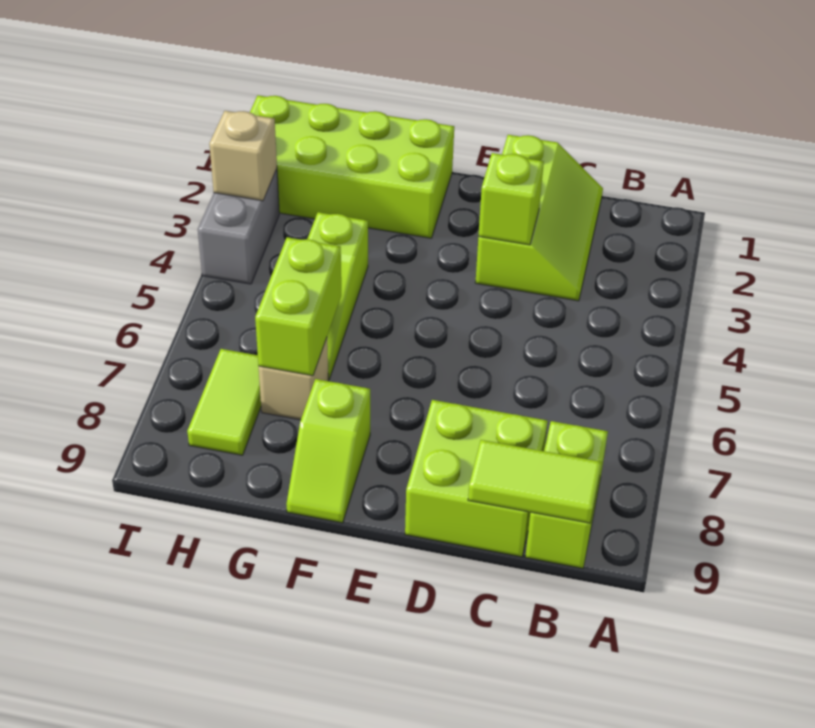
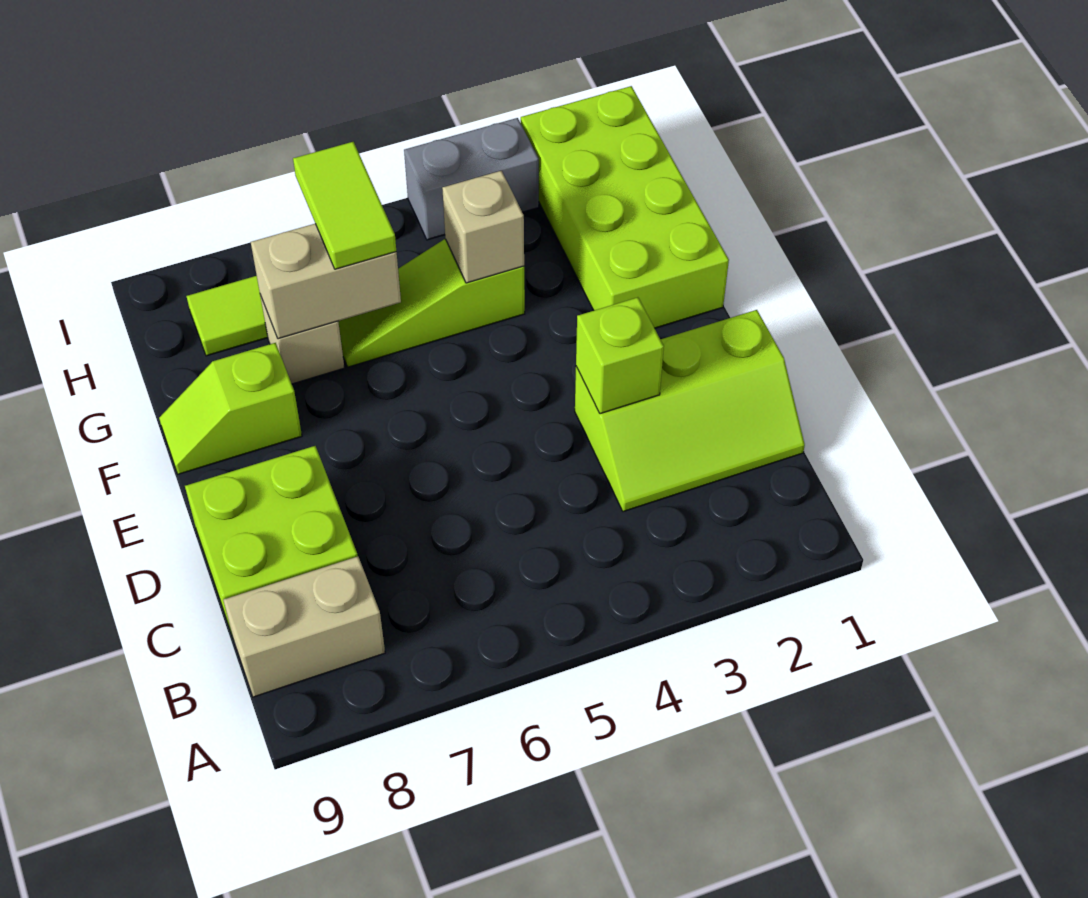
lime 1x2 brick [525,421,608,568] -> tan 1x2 brick [223,556,385,697]
lime 1x2 tile [468,440,602,523] -> lime 1x2 tile moved to [293,142,396,269]
lime 1x2 brick [255,237,341,376] -> tan 1x2 brick [251,224,401,339]
tan 1x1 brick [209,111,277,201] -> tan 1x1 brick moved to [442,171,524,283]

